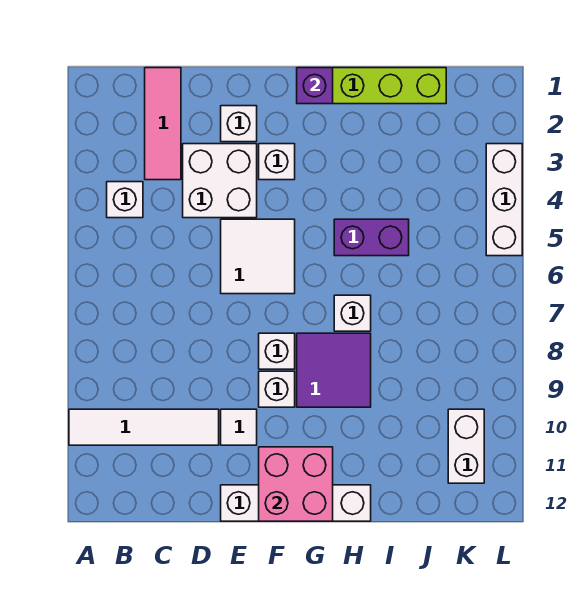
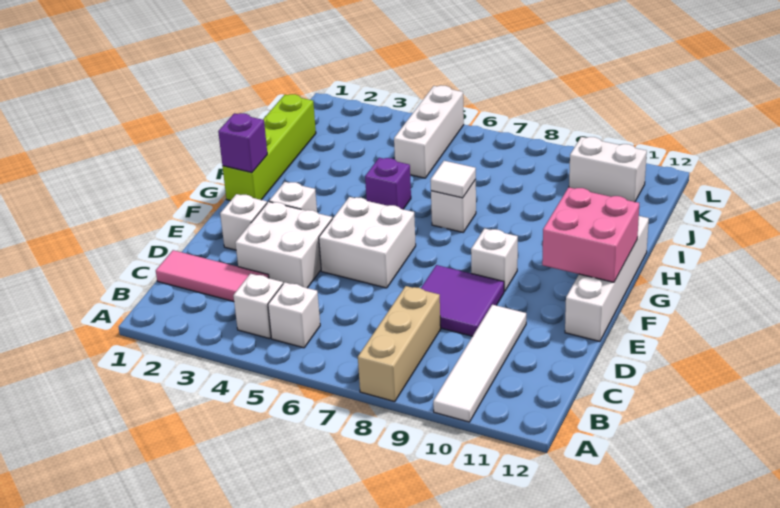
none -> tan 1x3 brick [358,286,441,402]
white 2x2 tile [221,219,295,294] -> white 2x2 brick [319,197,416,288]
white 1x1 tile [221,409,257,445] -> white 1x1 tile moved to [431,161,476,198]
white 1x1 brick [259,333,295,369] -> white 1x1 brick moved to [268,282,320,348]
purple 2x2 tile [297,333,371,407] -> purple 2x2 tile moved to [421,265,504,336]
purple 1x2 brick [334,219,409,256] -> purple 1x1 brick [365,158,411,209]
white 1x3 brick [486,144,522,256] -> white 1x3 brick turned to [394,85,464,178]

